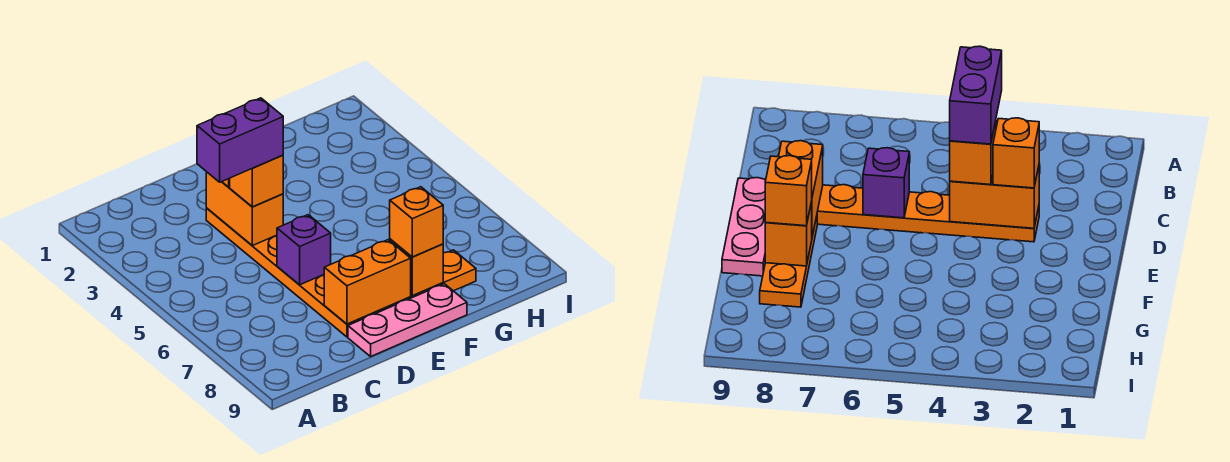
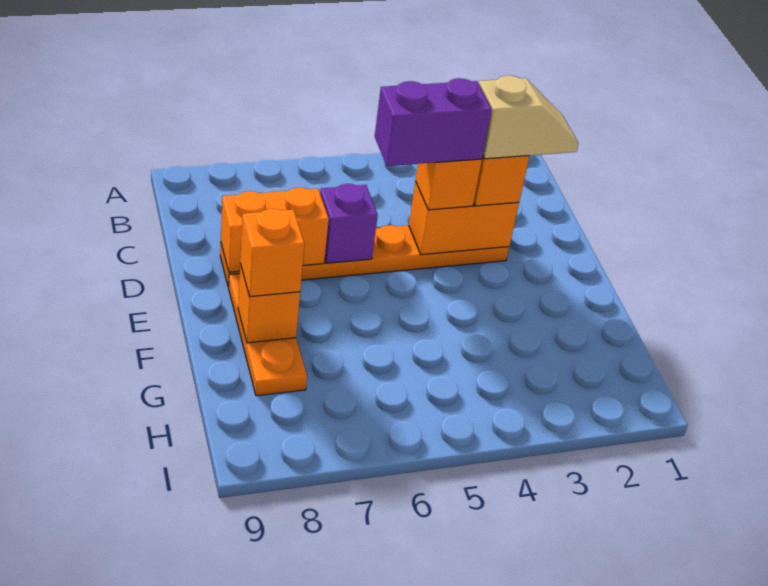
purple 1x2 brick [197,98,283,182] -> purple 1x2 brick turned to [375,78,492,166]
none -> tan 1x2 slope [479,76,579,159]
orange 1x2 brick [324,240,411,324] -> orange 1x2 brick turned to [221,188,329,272]
pink 1x3 plate [348,284,467,356] -> none

